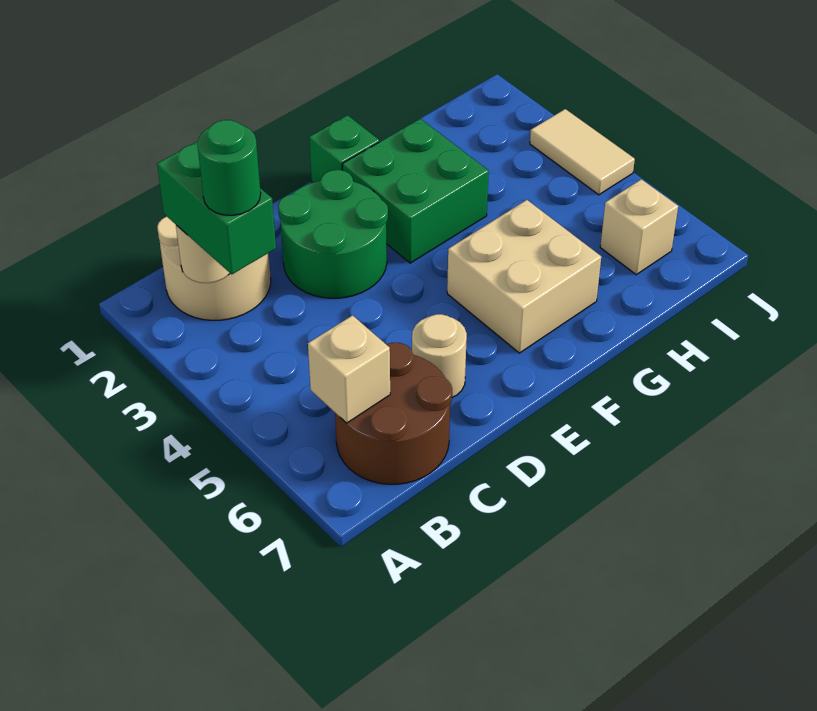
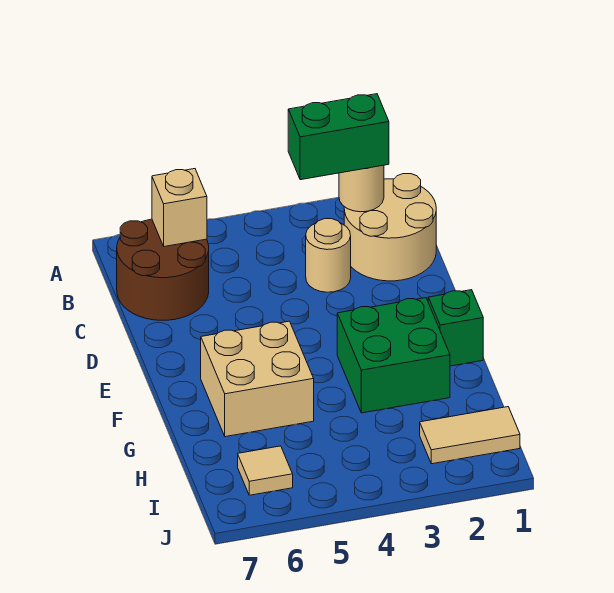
green 1x1 round brick [197,120,261,215] -> none
green 2x2 round brick [278,170,388,298] -> none
tan 1x1 round brick [412,314,467,397] -> tan 1x1 round brick moved to [306,219,351,292]
tan 1x1 brick [600,179,678,275] -> tan 1x1 tile [238,446,293,495]
tan 1x2 tile [530,109,635,195] -> tan 1x2 tile moved to [420,407,520,464]

